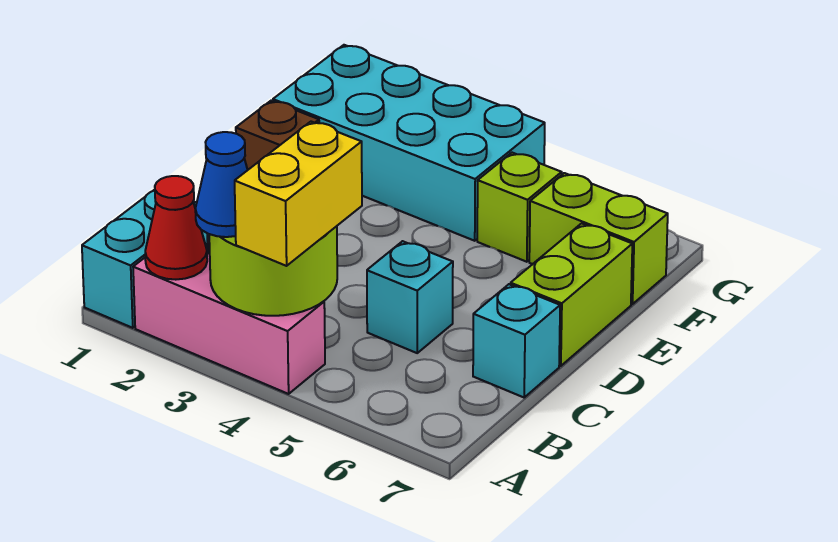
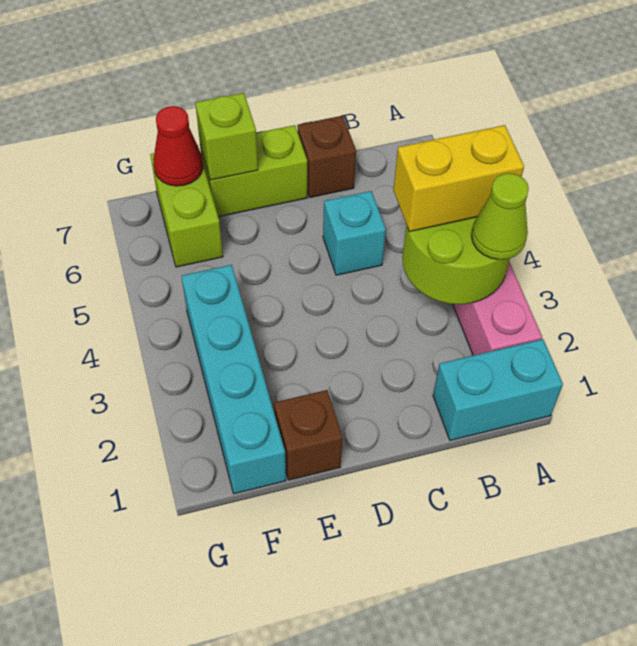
red 1x1 cone [145,176,207,280] -> red 1x1 cone moved to [153,106,203,186]
blue 1x1 cone [195,132,247,237] -> lime 1x1 cone [472,173,529,260]
cyan 1x1 brick [473,284,560,397] -> brown 1x1 brick [297,116,356,197]
cyan 2x4 brick [273,45,545,241] -> cyan 1x4 brick [182,265,286,494]
lime 1x1 brick [477,153,562,262] -> lime 1x1 brick moved to [195,93,258,180]

